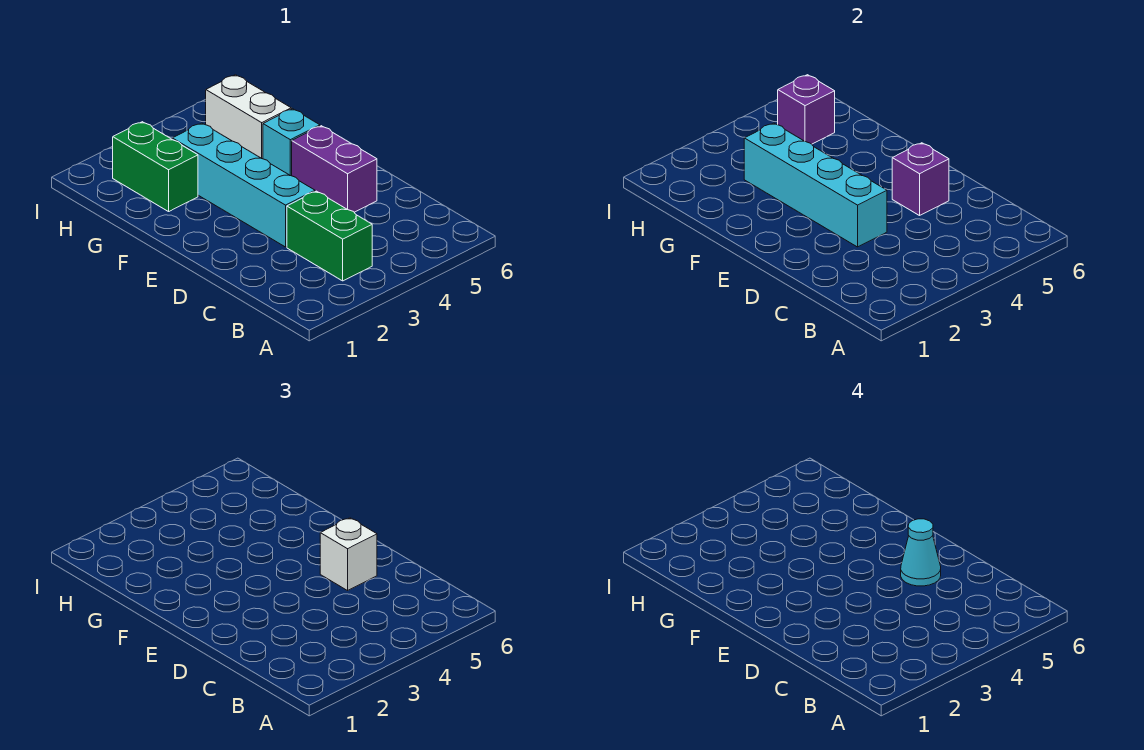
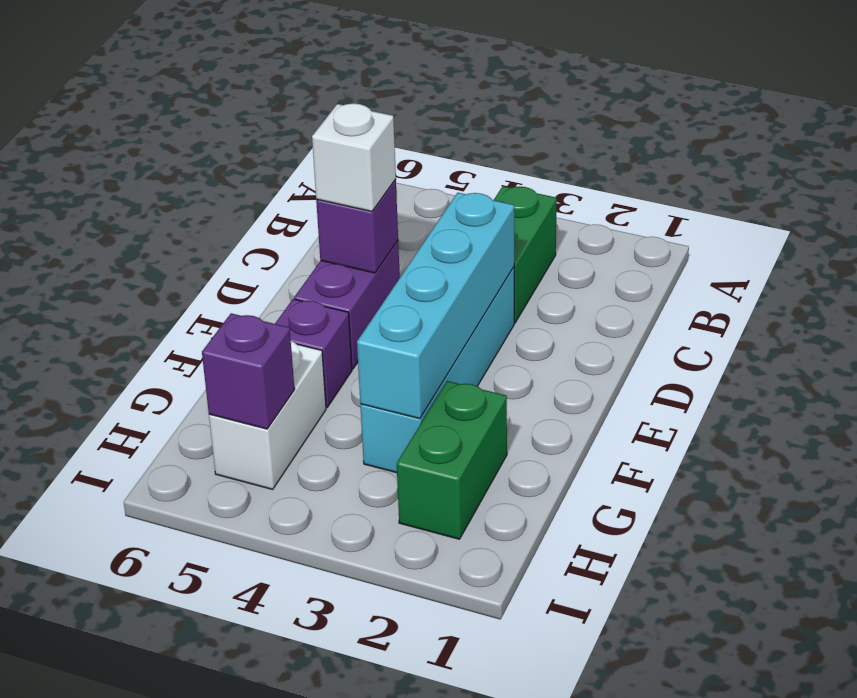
cyan 1x1 cone [901,519,941,586] -> none
cyan 1x1 brick [263,109,320,176] -> purple 1x1 brick [275,299,352,407]

